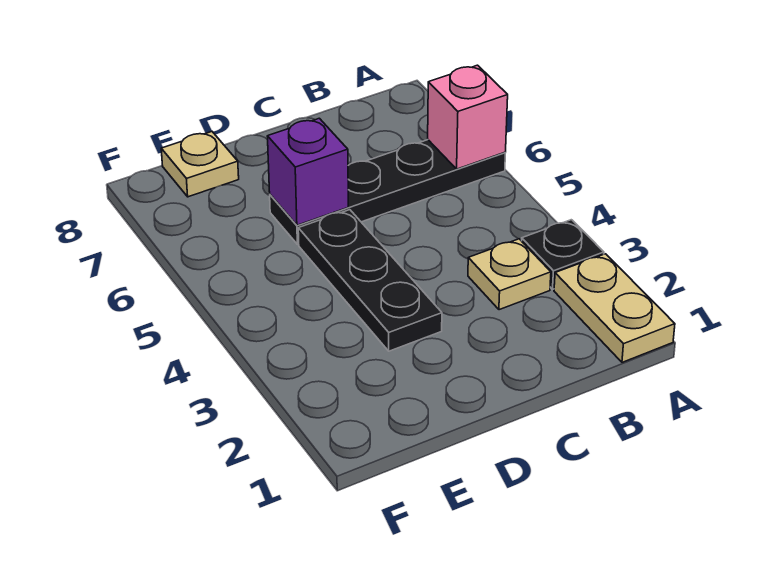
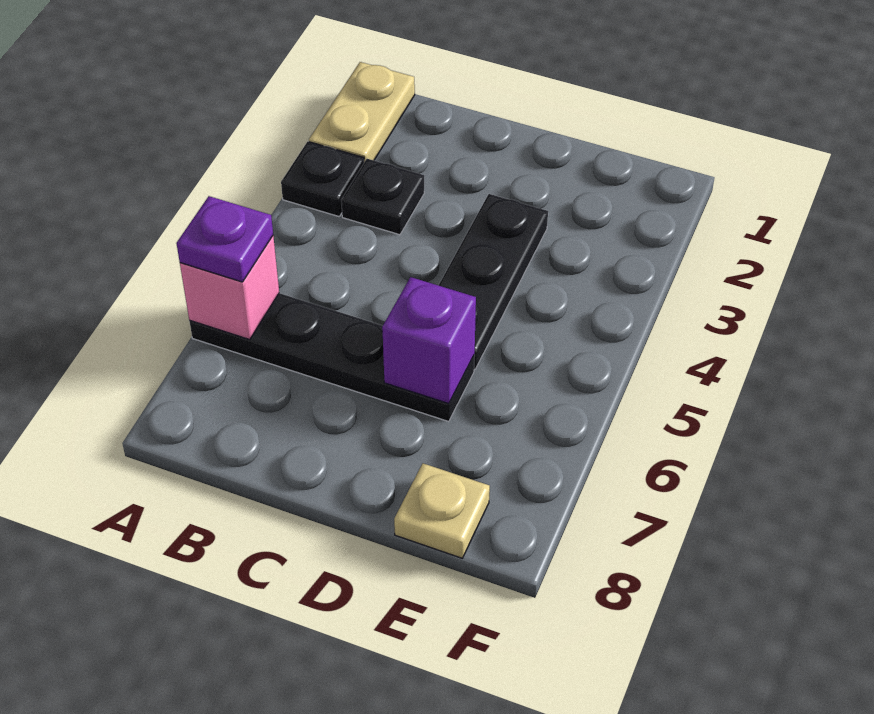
none -> purple 1x1 plate [176,196,273,282]
tan 1x1 plate [468,239,551,310] -> black 1x1 plate [341,159,424,235]

